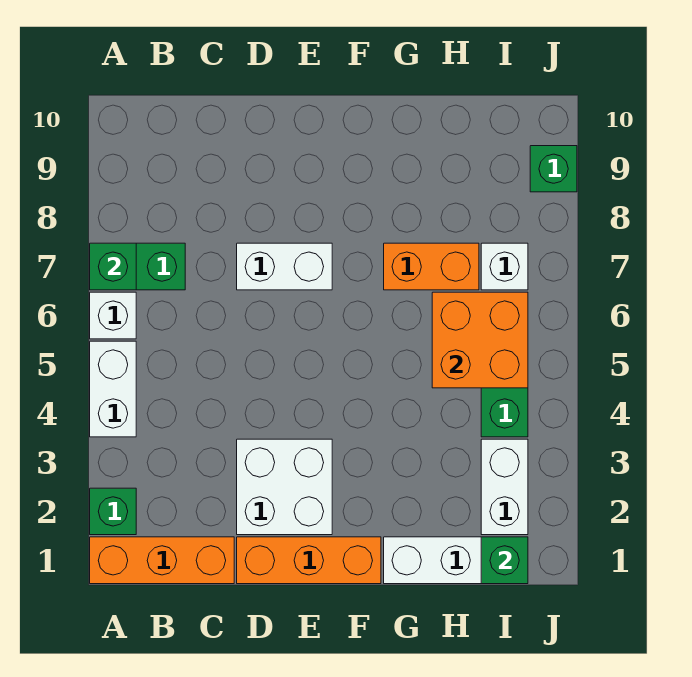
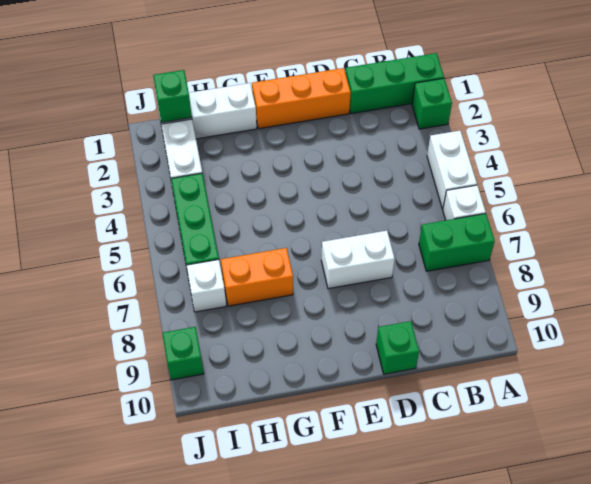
orange 1x3 brick [90,537,234,584] -> green 1x3 brick [345,53,444,114]
green 1x1 brick [90,243,136,290] -> green 1x1 brick moved to [376,321,419,374]
white 2x2 brick [237,439,332,535] -> none
orange 2x2 brick [432,292,528,388] -> none

